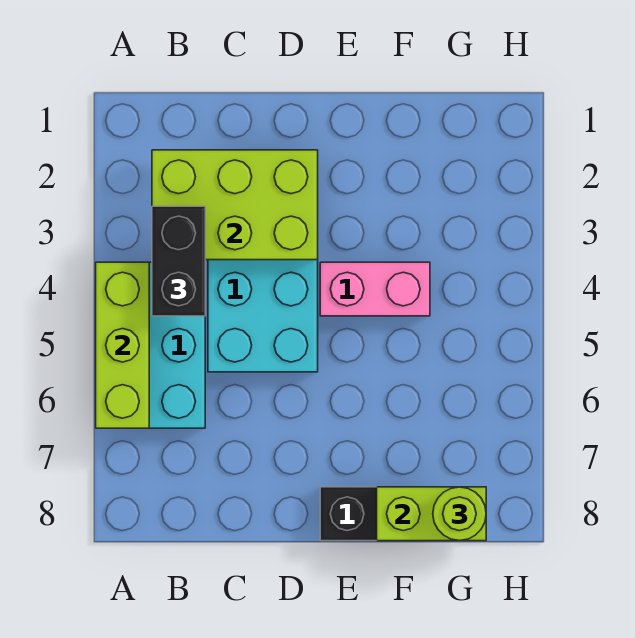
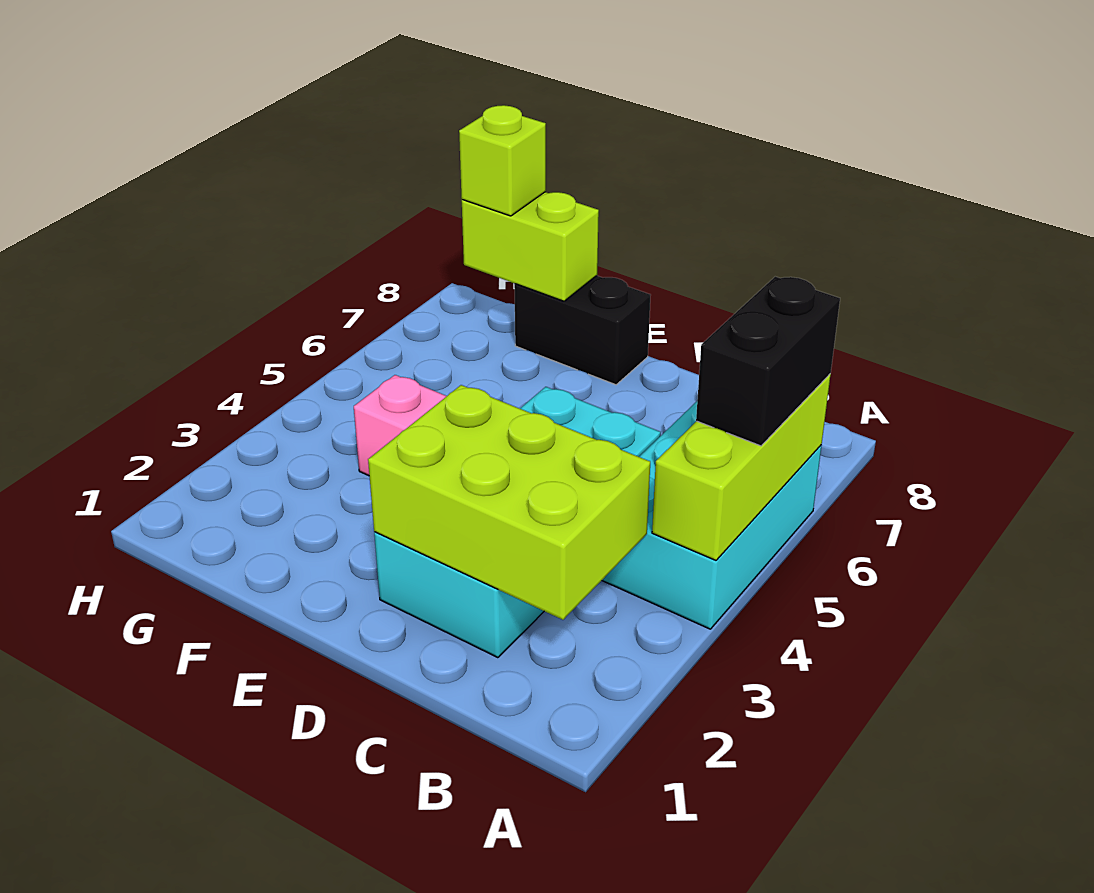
black 1x2 brick [152,206,205,316] -> black 1x2 brick moved to [696,277,840,446]
lime 1x1 round brick [433,487,486,541] -> lime 1x1 brick [459,105,546,216]

